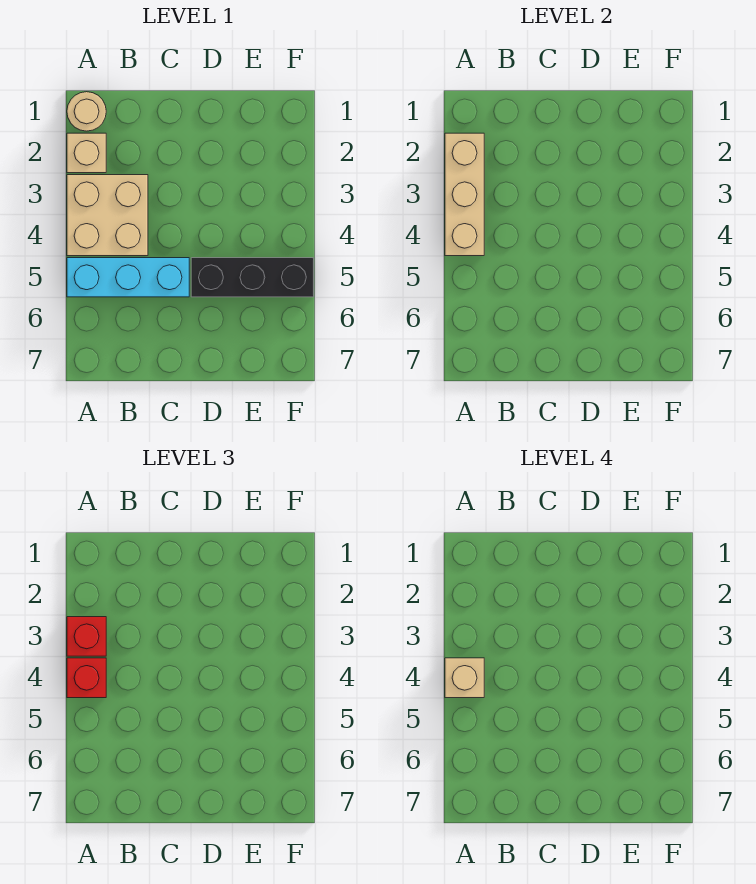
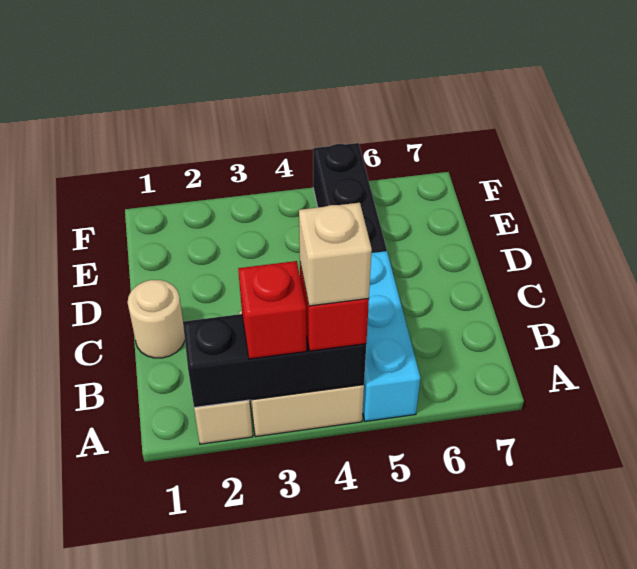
tan 1x1 round brick [67,92,106,131] -> tan 1x1 round brick moved to [128,280,185,358]
tan 1x3 brick [445,133,484,256] -> black 1x3 brick [183,314,366,407]

